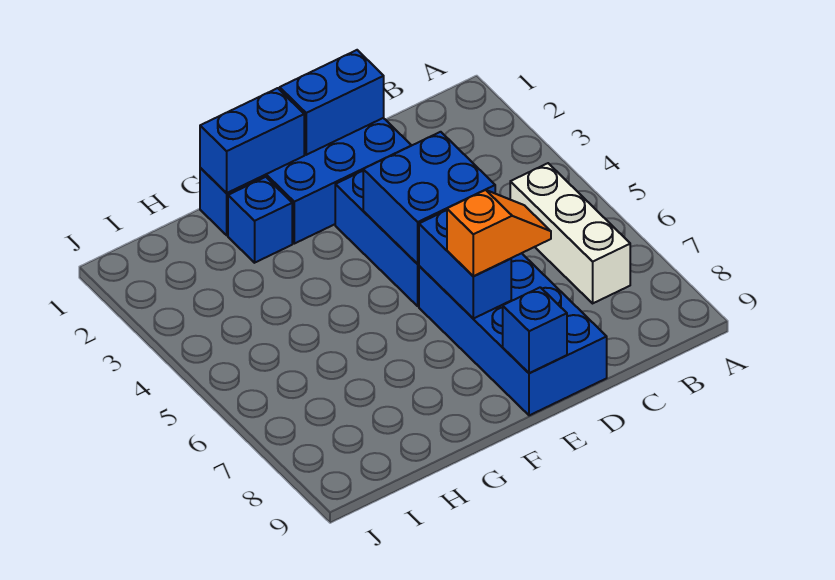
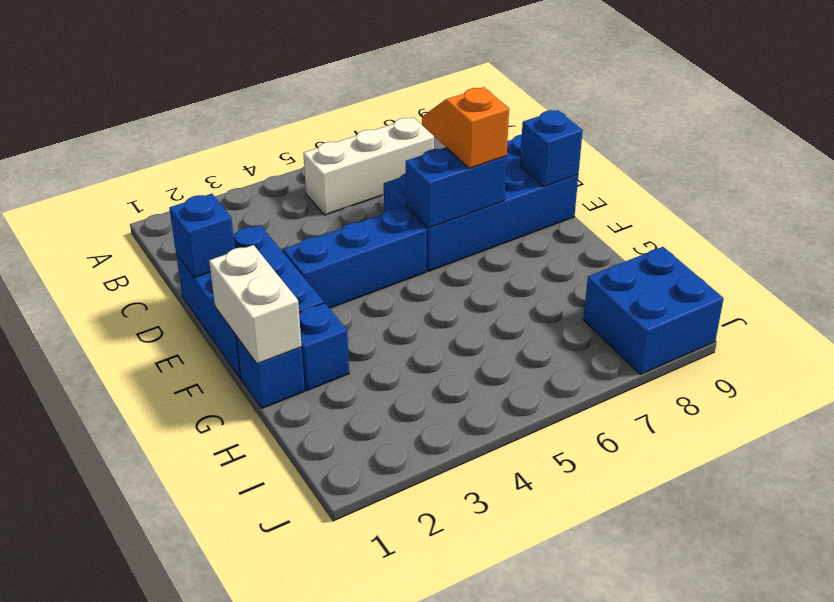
blue 1x2 brick [280,50,384,155] -> blue 1x1 brick [169,194,235,278]
blue 2x2 brick [363,132,495,264] -> blue 2x2 brick moved to [583,247,724,374]
blue 1x2 brick [200,88,304,193] -> white 1x2 brick [209,245,302,364]

